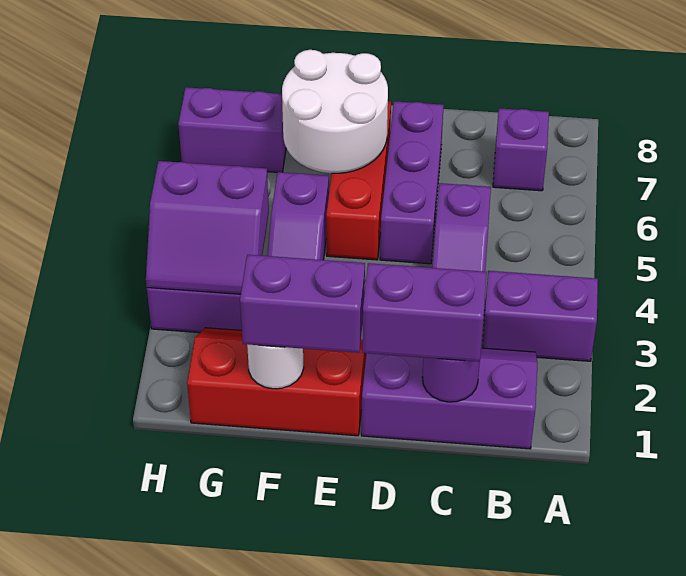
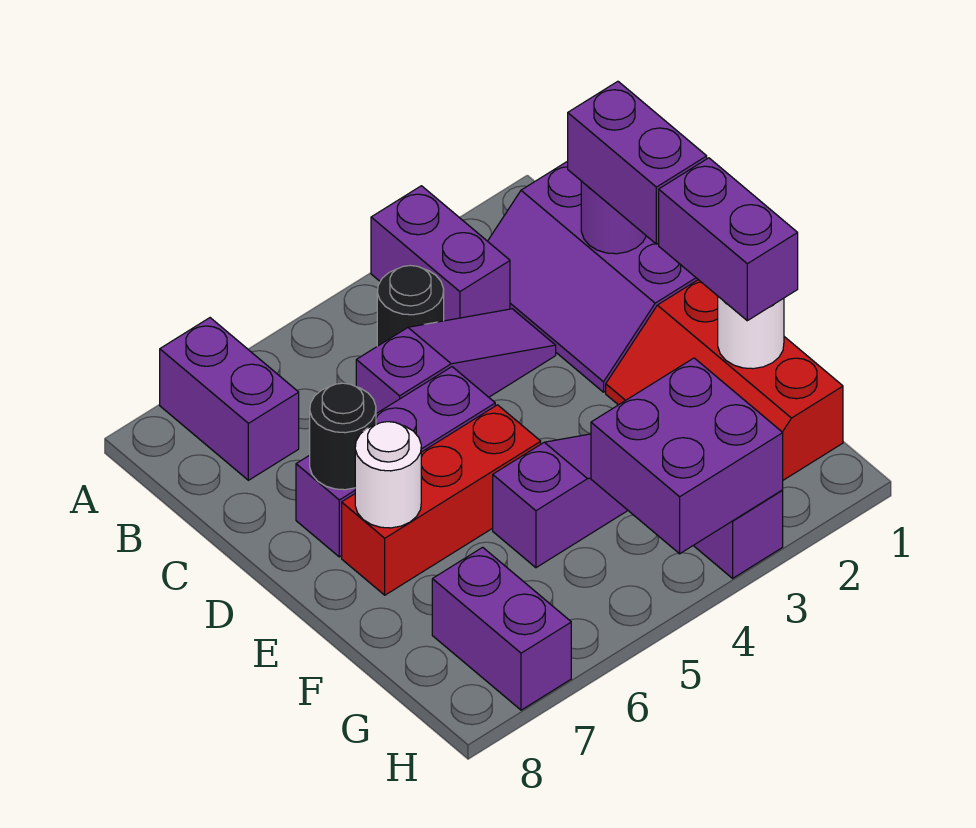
none -> black 1x1 round brick [377,265,444,346]
purple 1x1 brick [493,108,549,191] -> purple 1x2 brick [160,318,299,480]
none -> black 1x1 round brick [310,383,376,490]
white 2x2 round brick [282,50,388,173] -> white 1x1 round brick [355,422,421,528]
purple 2x2 slope [146,161,269,295] -> purple 2x2 brick [591,358,783,554]

